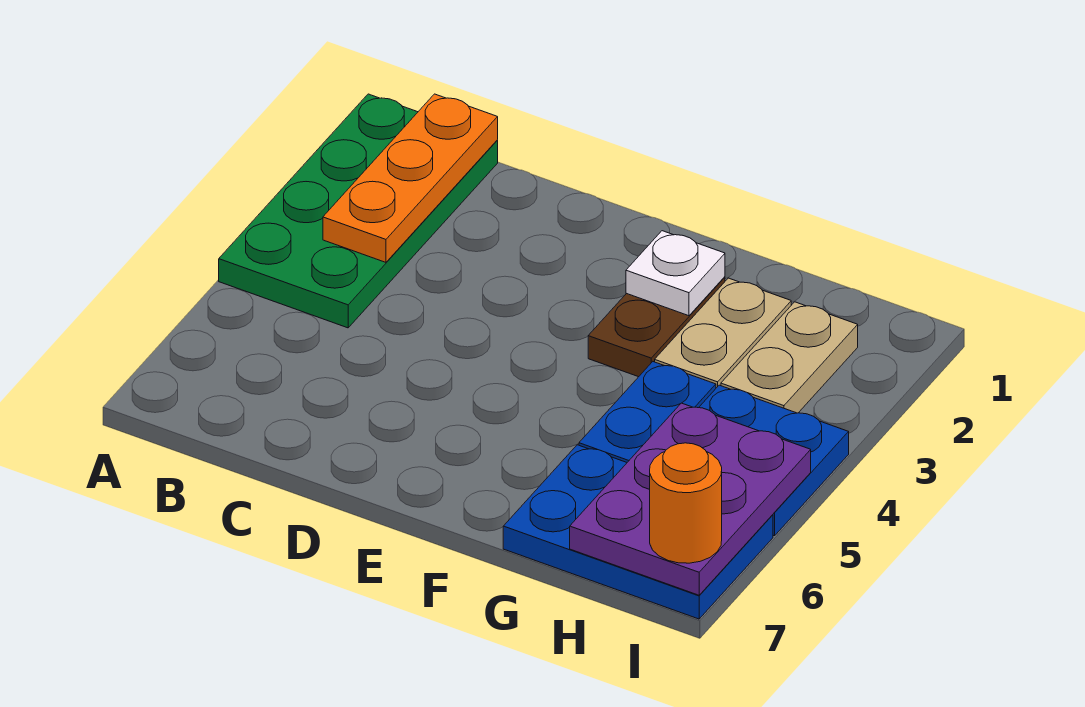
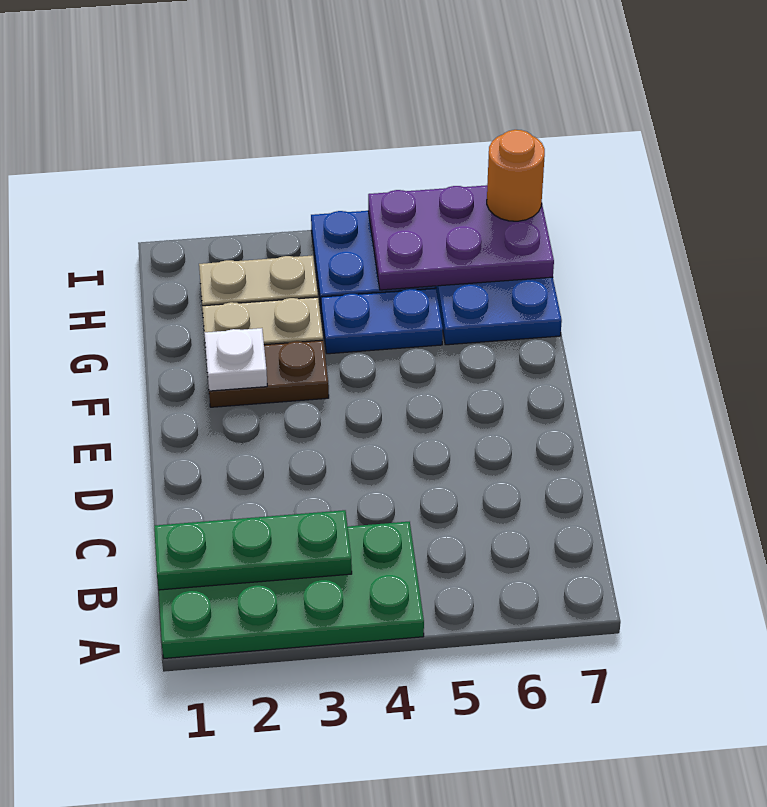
orange 1x3 plate [323,94,498,262] -> green 1x3 plate [154,510,352,590]

